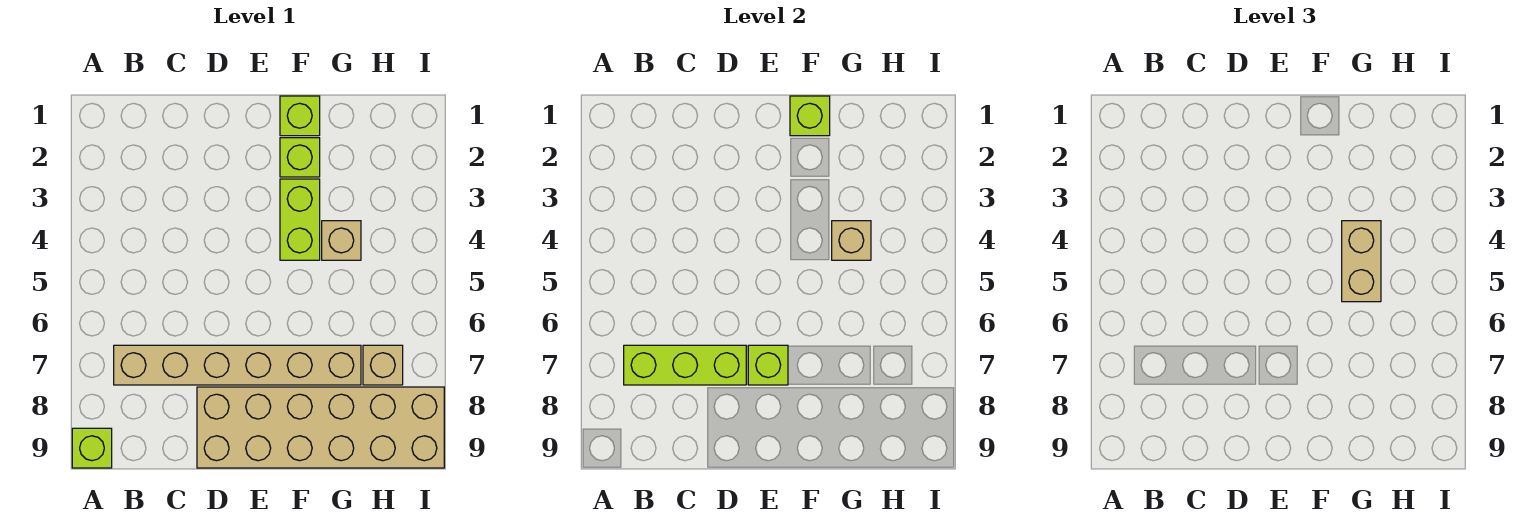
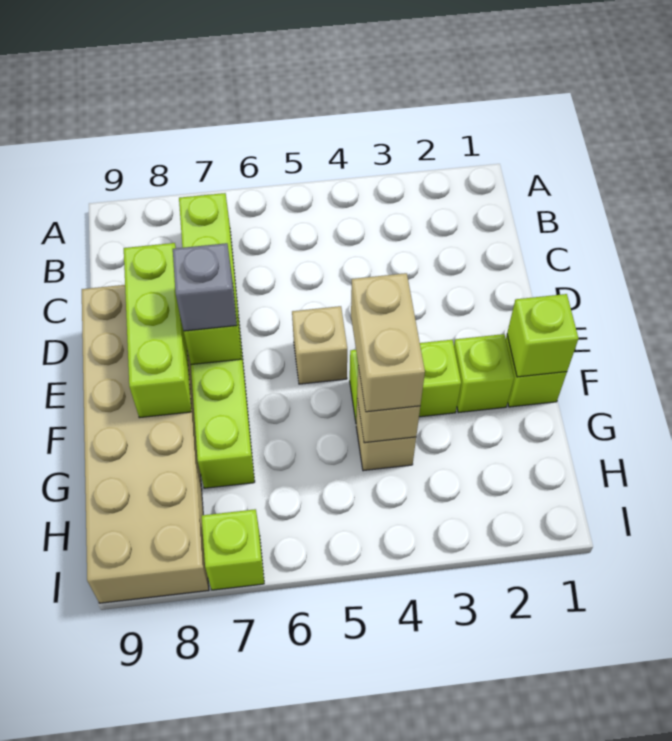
lime 1x1 brick [72,428,112,468] -> lime 1x1 brick moved to [202,509,264,590]
tan 1x6 brick [114,345,361,385] -> lime 1x6 brick [179,193,255,488]
lime 1x3 brick [624,345,746,385] -> lime 1x3 brick moved to [124,243,191,418]
none -> grey 1x1 brick [173,243,237,331]
tan 1x2 brick [1342,221,1381,302] -> tan 1x2 brick turned to [351,273,425,412]
tan 1x1 brick [363,345,403,385] -> tan 1x1 brick moved to [292,306,347,384]

